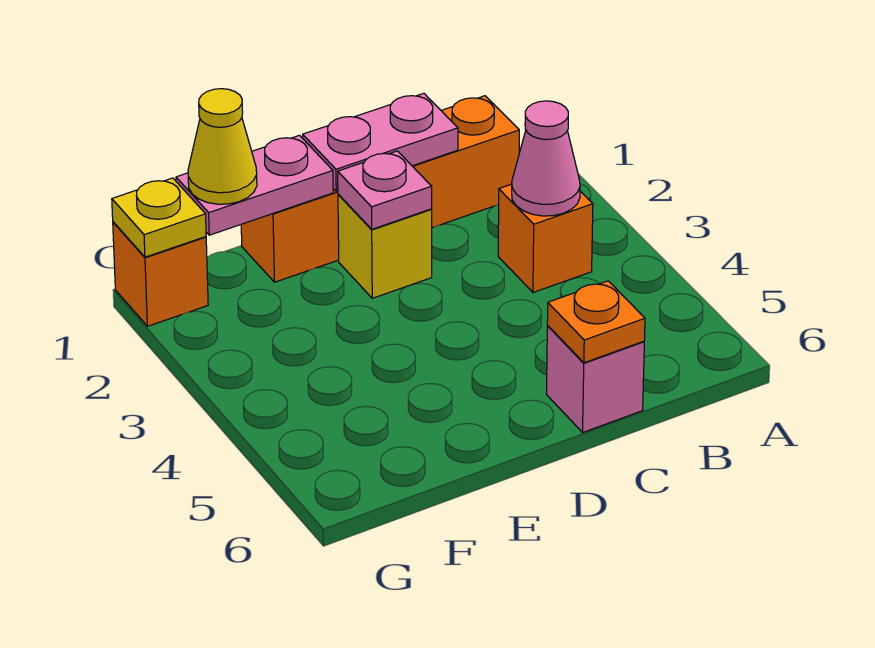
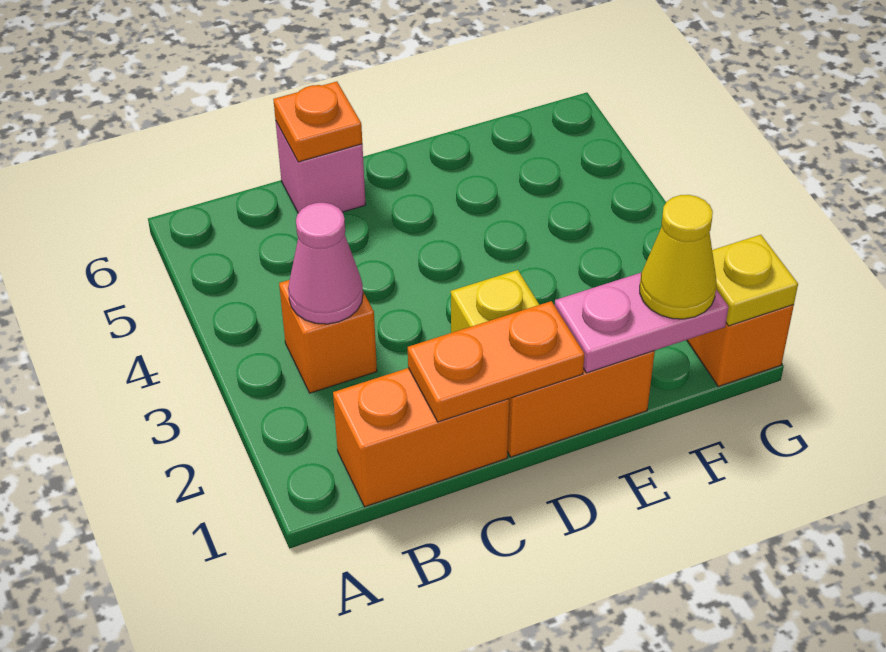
pink 1x2 plate [303,93,458,192] -> orange 1x2 plate [408,301,585,422]
pink 1x1 plate [338,151,432,229] -> none

